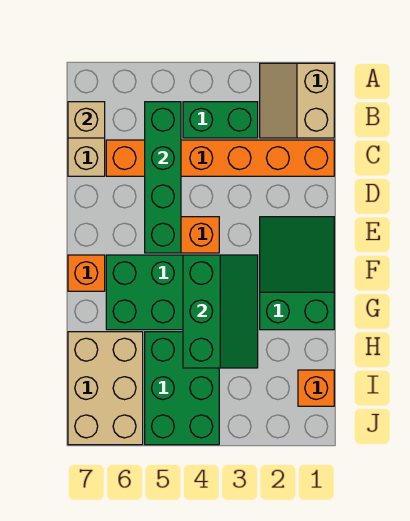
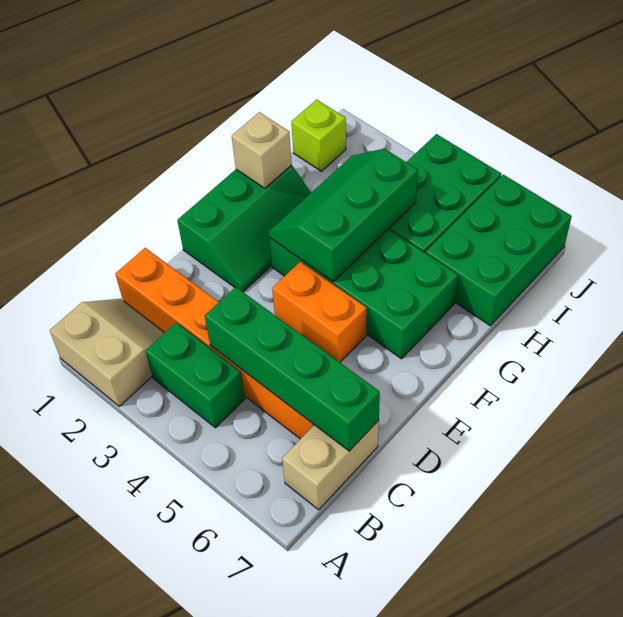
tan 2x2 slope [260,63,334,138] -> tan 2x2 slope turned to [50,299,164,406]
green 1x4 brick [145,102,181,253] -> green 1x4 brick turned to [205,287,380,451]
tan 1x1 brick [68,102,105,138] -> tan 1x1 brick moved to [232,112,292,188]
green 2x3 slope [260,217,334,330] -> green 2x3 slope turned to [177,165,311,292]
orange 1x1 brick [68,255,105,291] -> none
tan 2x3 brick [68,332,143,445] -> green 2x3 brick [426,175,572,326]
orange 1x1 brick [298,370,334,406] -> lime 1x1 brick [291,100,346,171]

